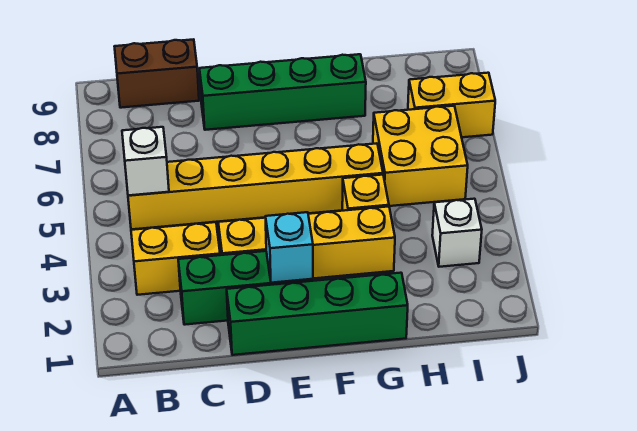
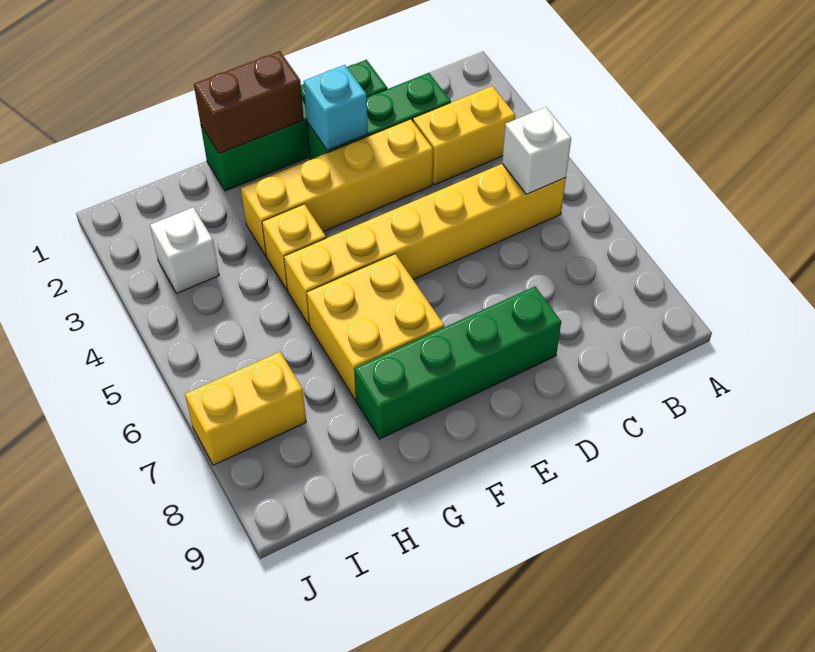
brown 1x2 brick [114,39,199,108] -> brown 1x2 brick moved to [194,51,304,153]
yellow 2x2 brick [373,106,468,206] -> yellow 2x2 brick moved to [307,254,444,400]

